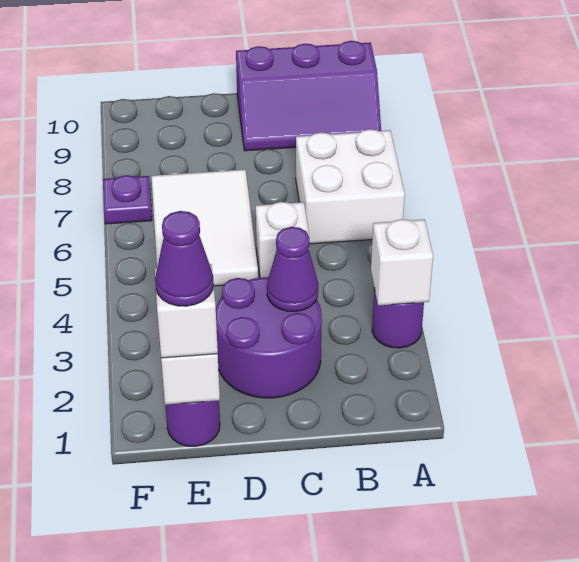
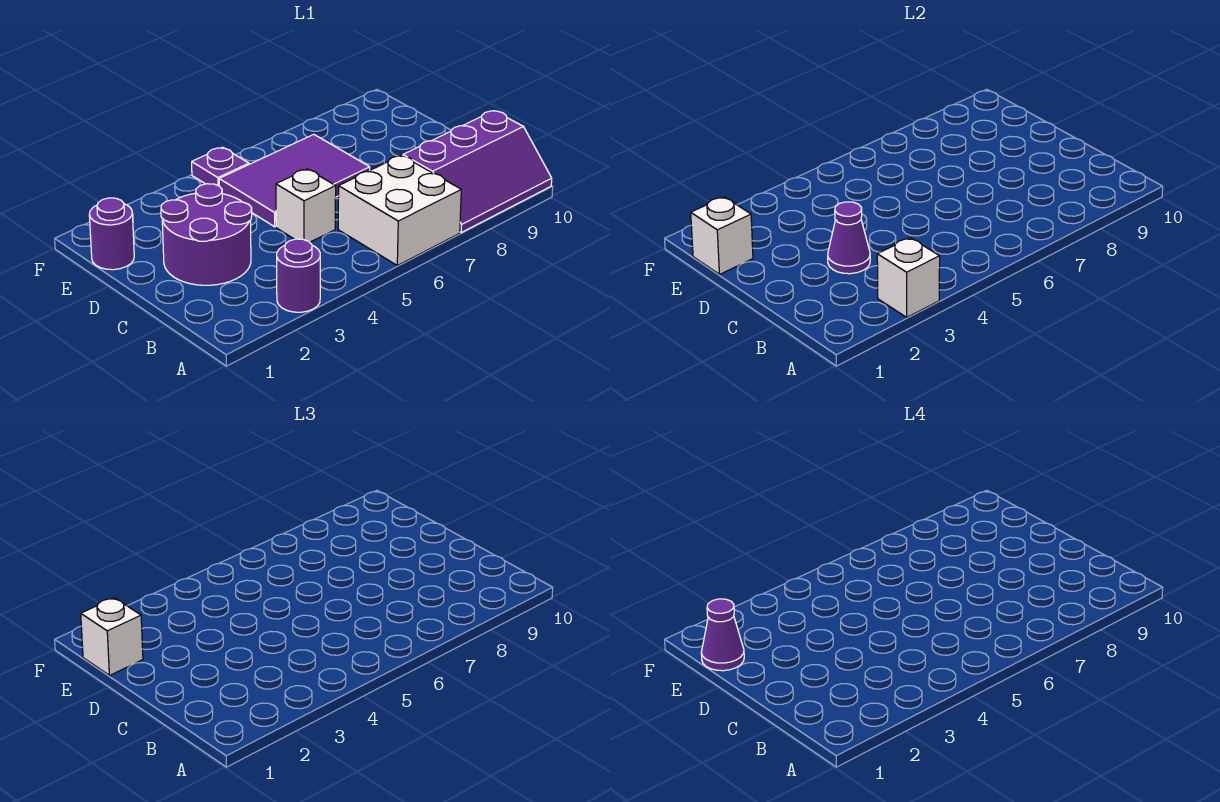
purple 2x3 slope [236,41,381,151] -> purple 2x3 slope turned to [403,111,552,232]
white 2x3 tile [151,169,258,286] -> purple 2x3 tile [219,134,370,227]
purple 1x1 plate [103,175,152,224] -> purple 1x1 plate moved to [192,147,249,186]

